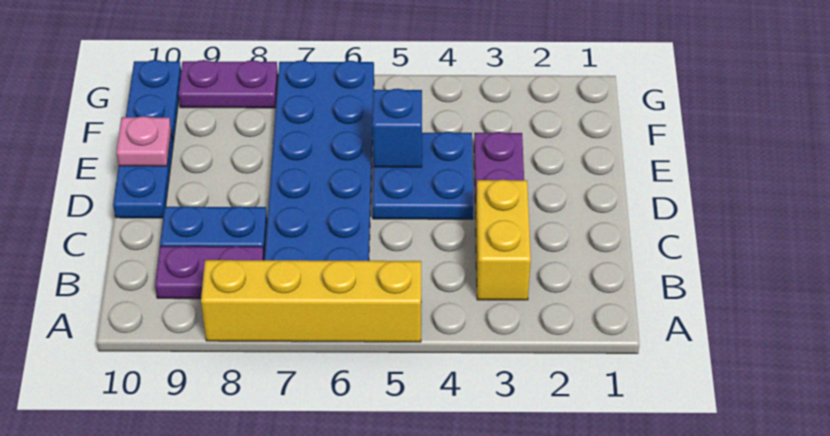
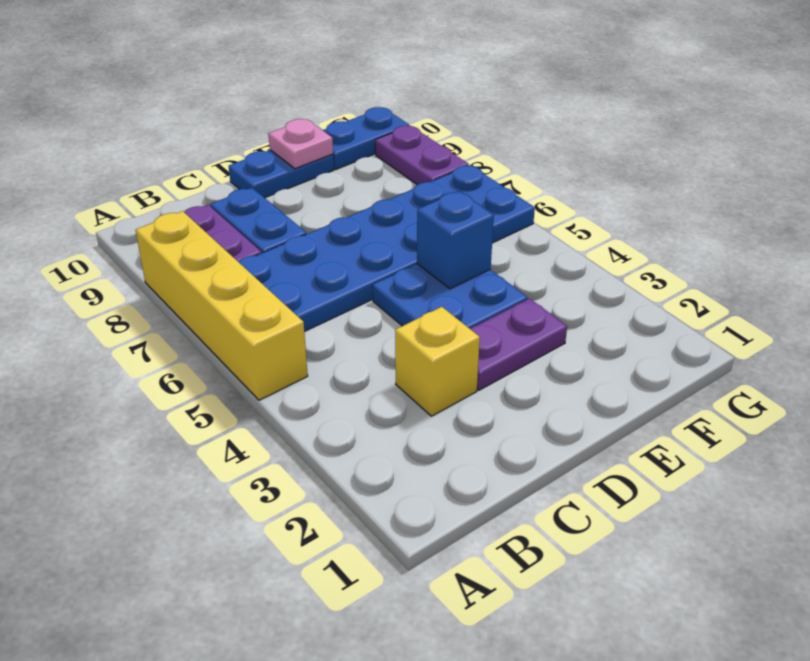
yellow 1x2 brick [476,180,531,300] -> yellow 1x1 brick [395,307,480,416]

